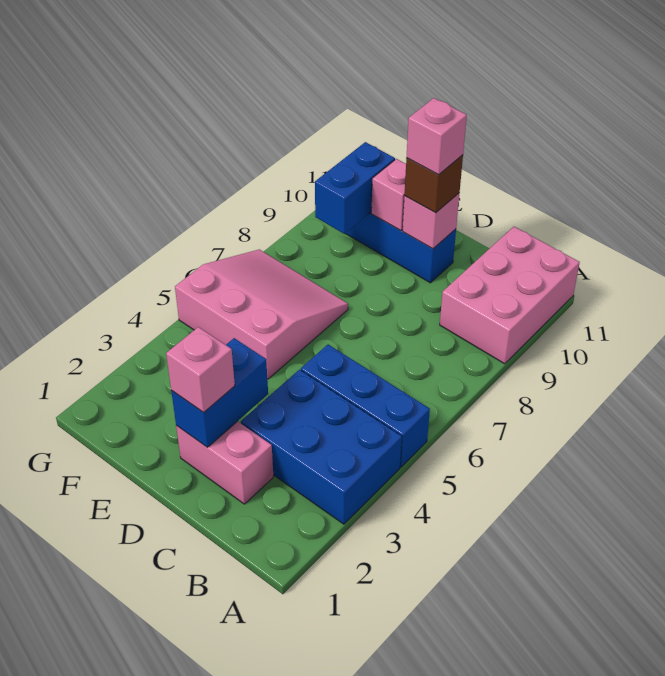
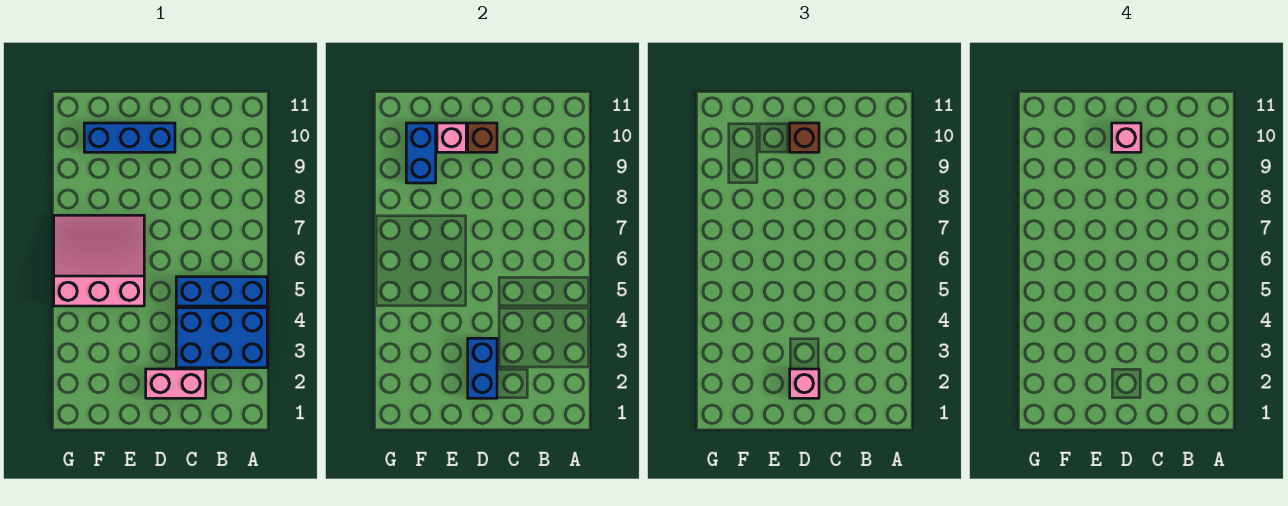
pink 2x3 brick [440,227,580,364] -> none
pink 1x1 brick [403,193,459,249] -> brown 1x1 brick [468,123,497,152]

